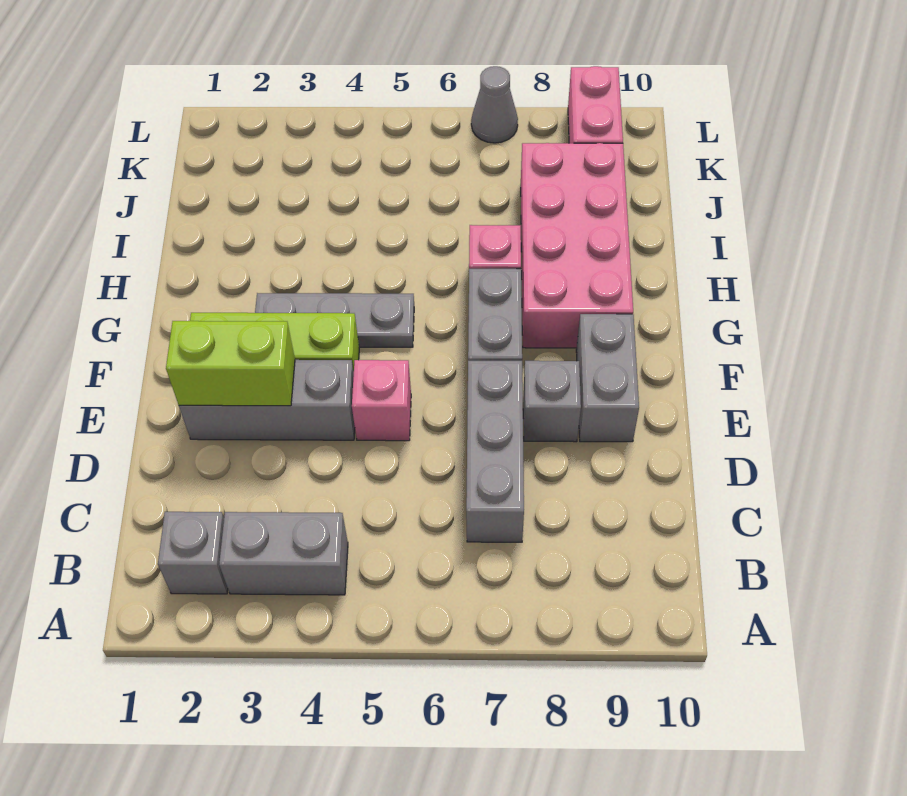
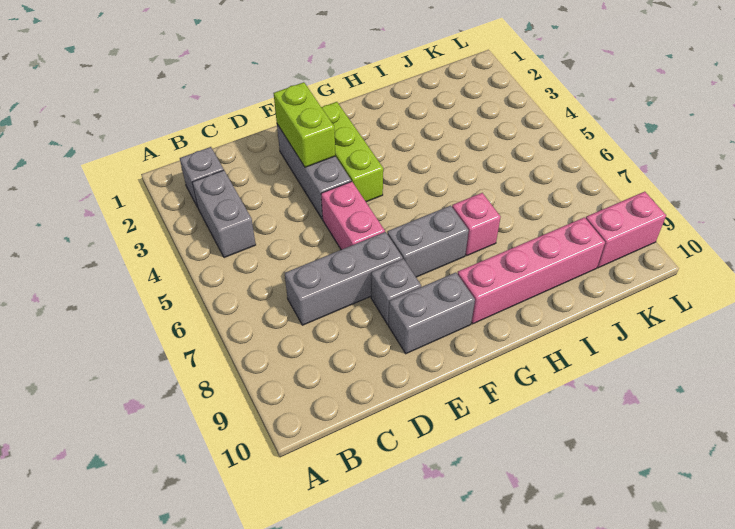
pink 1x1 brick [352,360,411,441] -> pink 1x2 brick [321,181,385,250]
grey 1x3 plate [255,293,414,347] -> none
pink 2x4 brick [521,143,633,348] -> pink 1x4 brick [457,217,605,324]
grey 1x1 cone [471,66,518,143] -> none

